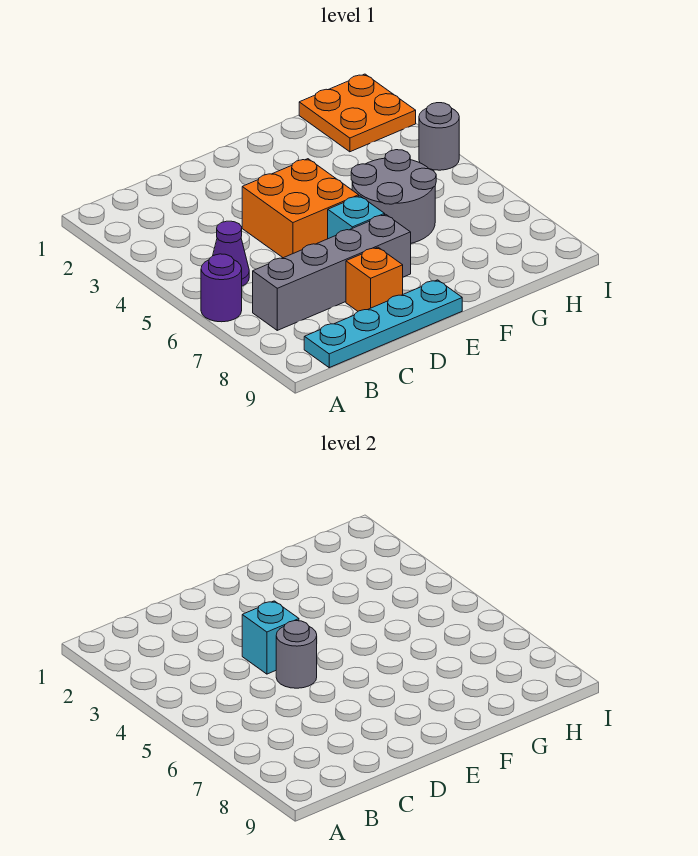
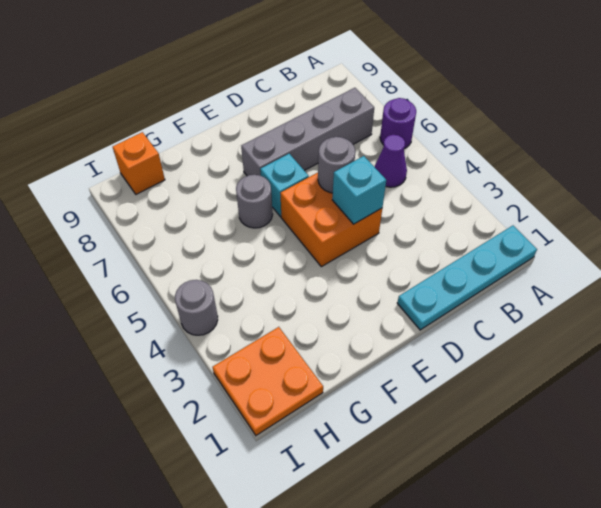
cyan 1x4 plate [304,280,462,368] -> cyan 1x4 plate moved to [397,226,537,330]
orange 1x1 brick [346,247,403,311] -> orange 1x1 brick moved to [113,132,165,194]
grey 2x2 round brick [351,150,436,243] -> grey 1x1 round brick [236,175,273,228]

